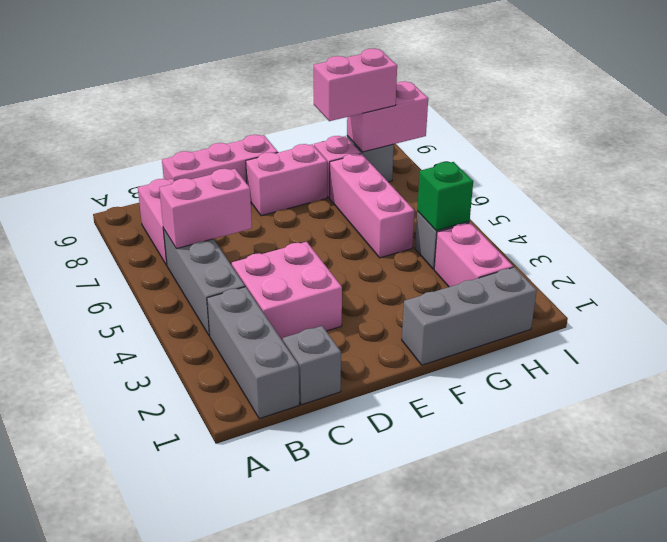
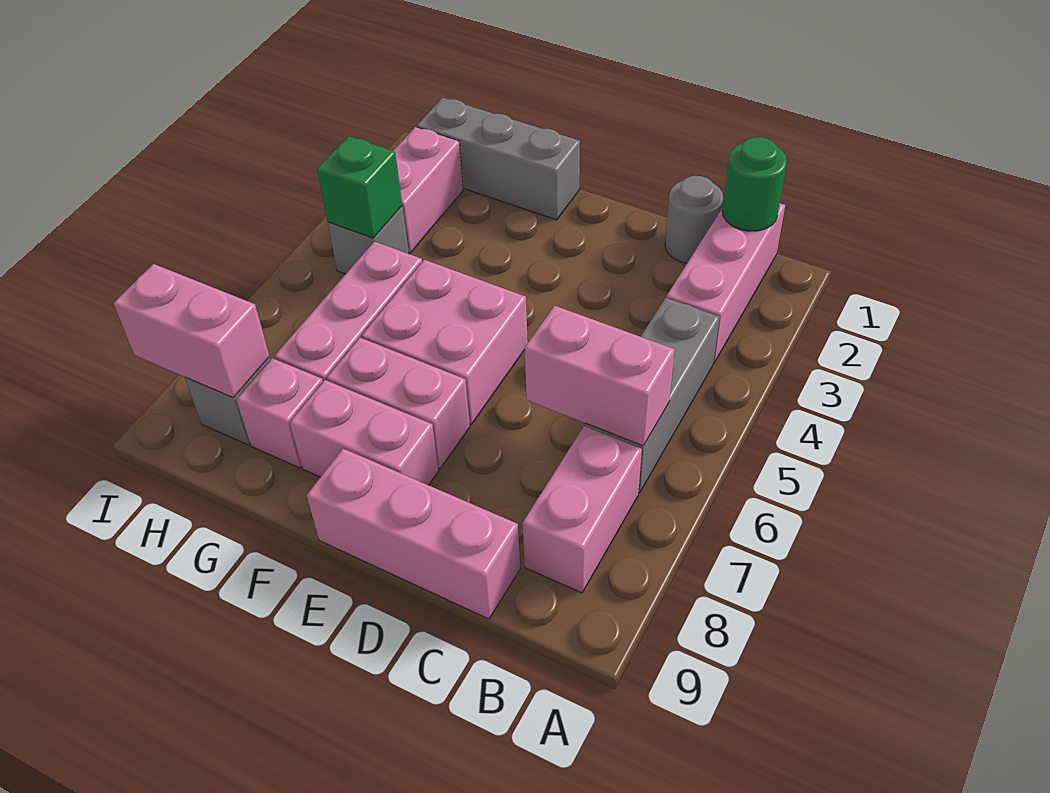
grey 1x3 brick [207,287,299,419] -> pink 1x3 brick [666,203,785,363]
none -> green 1x1 round brick [722,137,787,231]
grey 1x1 brick [283,326,341,405] -> grey 1x1 round brick [665,176,724,263]
pink 2x2 brick [232,242,342,341] -> pink 2x2 brick moved to [362,260,528,424]
pink 1x2 brick [314,48,397,121] -> pink 1x2 brick moved to [327,338,470,468]

